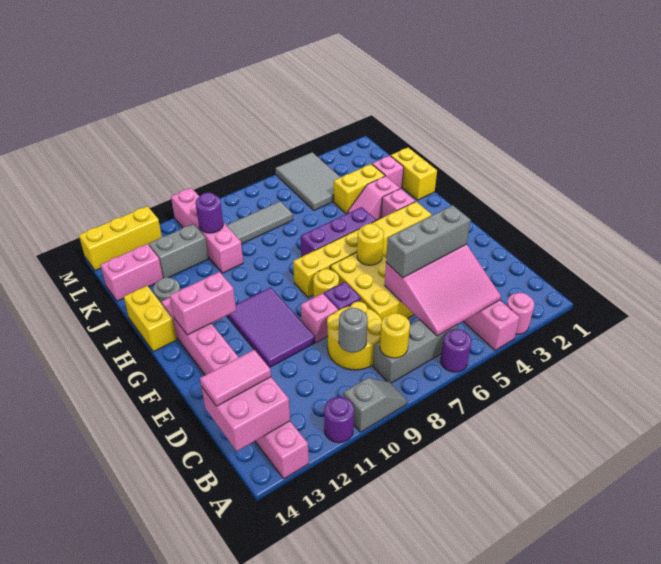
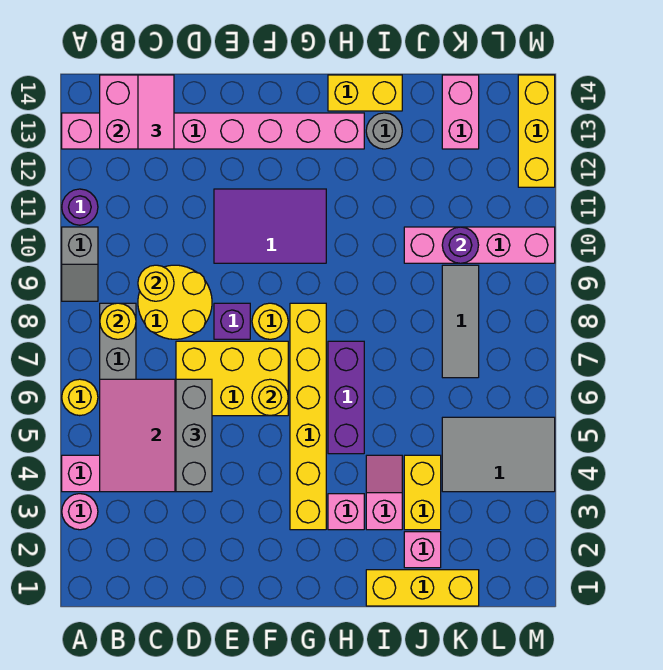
purple 1x1 round brick [440,329,472,372] -> yellow 1x1 round brick [62,379,98,416]
grey 1x1 round brick [339,308,368,353] -> yellow 1x1 round brick [138,265,174,301]
pink 1x1 brick [301,293,338,342] -> none
pink 1x2 brick [170,272,236,335] -> none
yellow 1x2 brick [391,148,437,200] -> yellow 1x3 brick [366,570,479,606]
grey 1x2 brick [149,224,209,278] -> none

